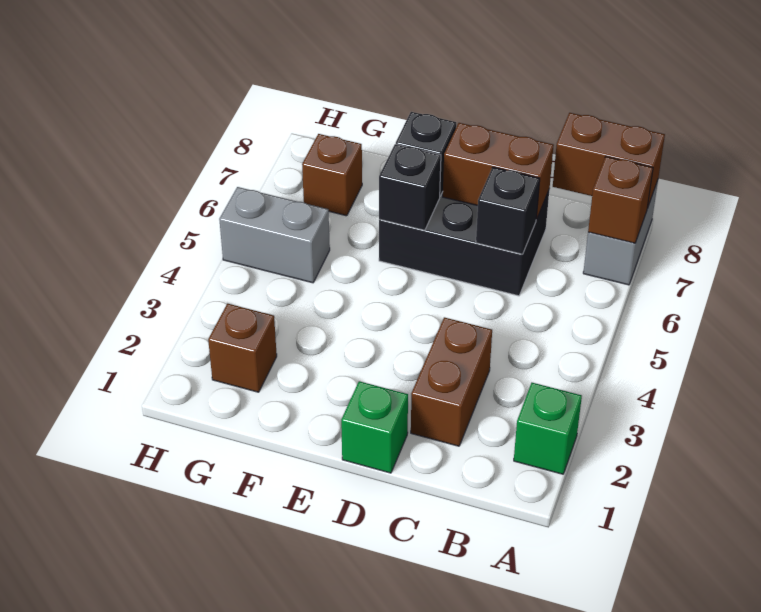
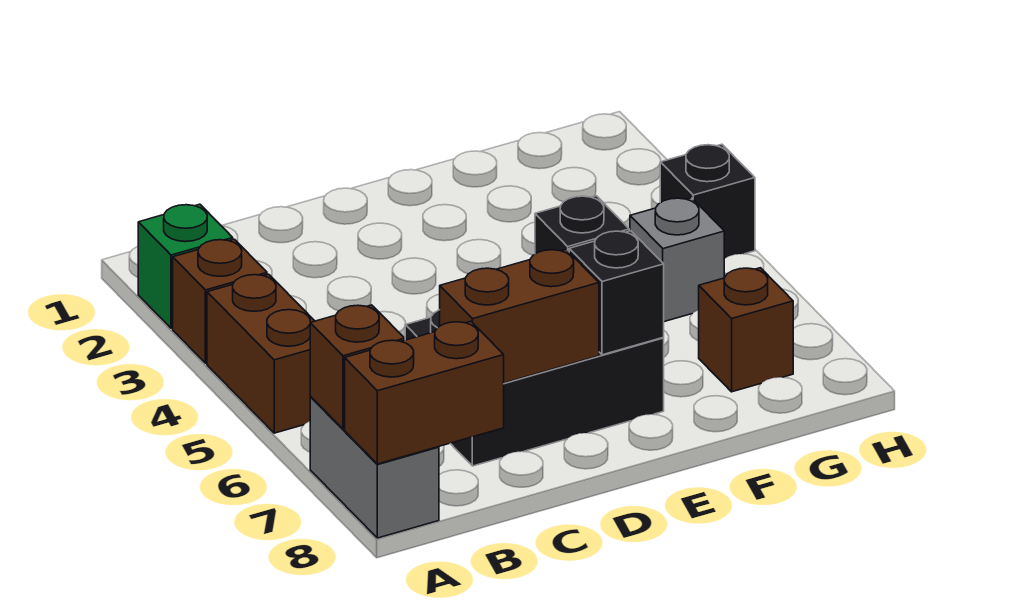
brown 1x2 brick [411,317,492,446] -> brown 1x2 brick moved to [207,274,314,433]
black 1x1 brick [476,167,540,254] -> black 1x1 brick moved to [660,144,755,259]
green 1x1 brick [341,381,408,473] -> none
brown 1x1 brick [208,304,277,392] -> brown 1x1 brick moved to [173,239,267,363]
grey 1x2 brick [219,187,330,283] -> grey 1x1 brick [630,198,724,322]

